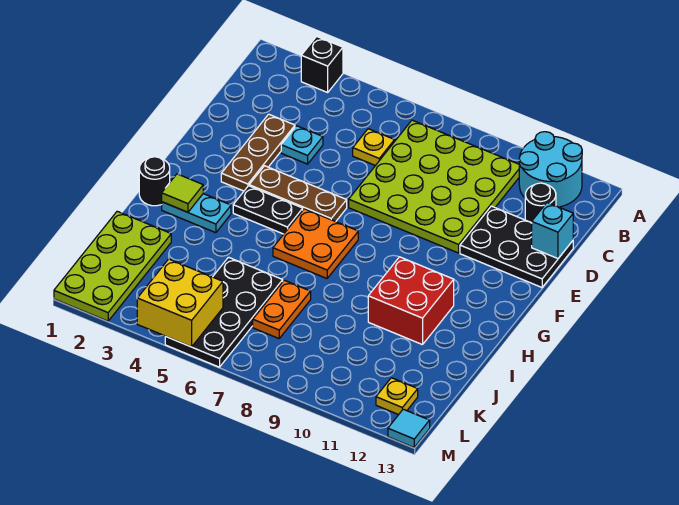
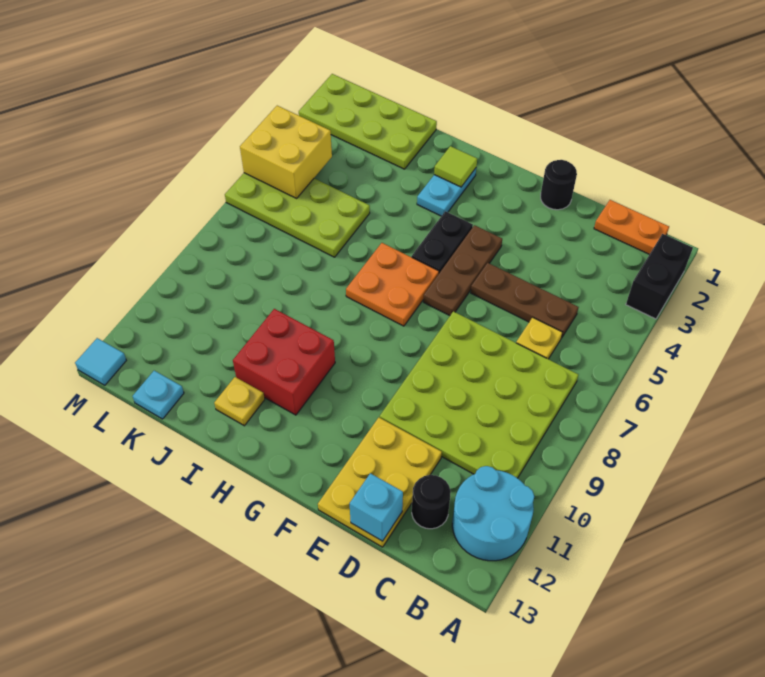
black 1x1 brick [301,36,343,92] -> black 1x2 brick [626,234,693,319]
brown 1x3 plate [221,114,295,191] -> brown 1x3 plate moved to [471,263,578,338]
cyan 1x1 plate [281,126,323,164] -> cyan 1x1 plate moved to [133,371,184,419]
black 2x3 plate [460,206,573,287] -> yellow 2x3 plate [318,418,442,547]
black 1x1 round brick [139,157,170,206] -> black 1x1 round brick moved to [541,160,577,210]
black 2x4 plate [165,257,283,367] -> lime 2x4 plate [225,173,370,257]
orange 1x2 plate [253,280,311,338] -> orange 1x2 plate moved to [594,200,669,254]
yellow 1x1 plate [376,378,418,415] -> yellow 1x1 plate moved to [214,377,265,426]

